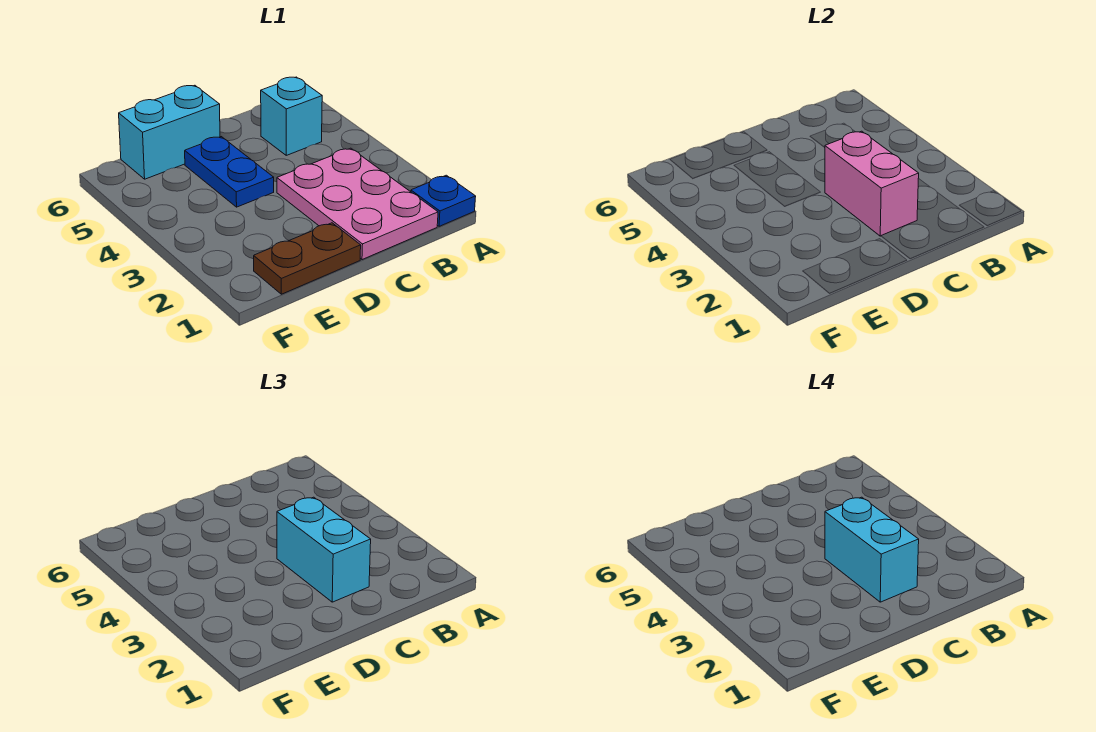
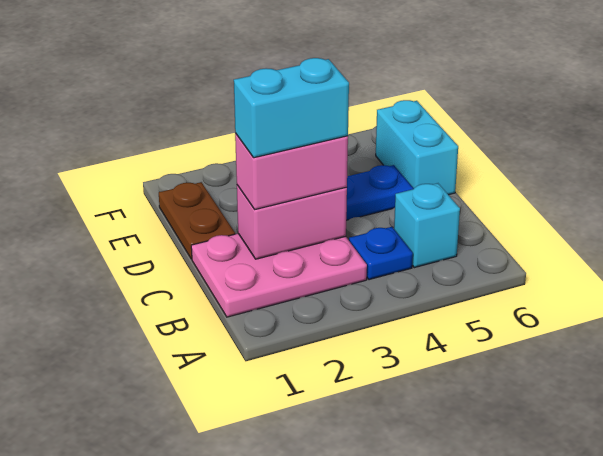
blue 1x1 plate [411,175,476,226] -> blue 1x1 plate moved to [349,227,413,280]
cyan 1x2 brick [277,497,371,602] -> pink 1x2 brick [235,133,348,209]

